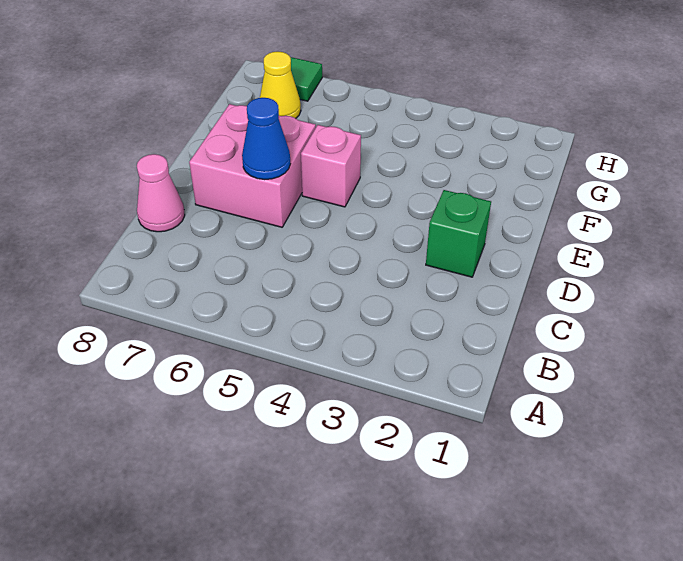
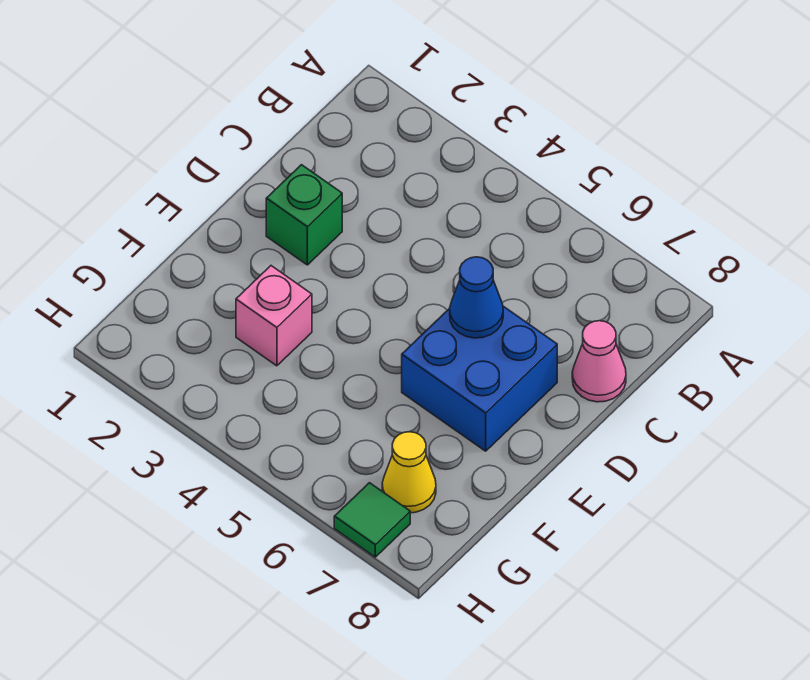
pink 2x2 brick [189,104,316,227] -> blue 2x2 brick [402,306,557,451]
pink 1x1 brick [301,125,361,207] -> pink 1x1 brick moved to [236,266,312,366]

